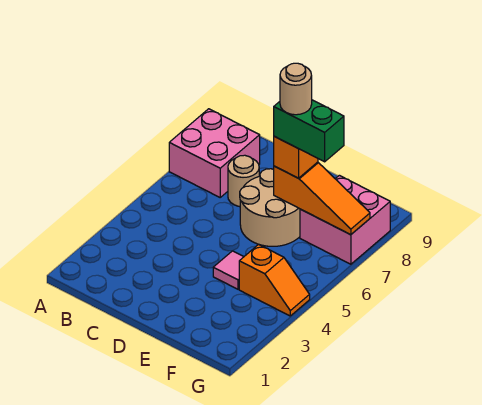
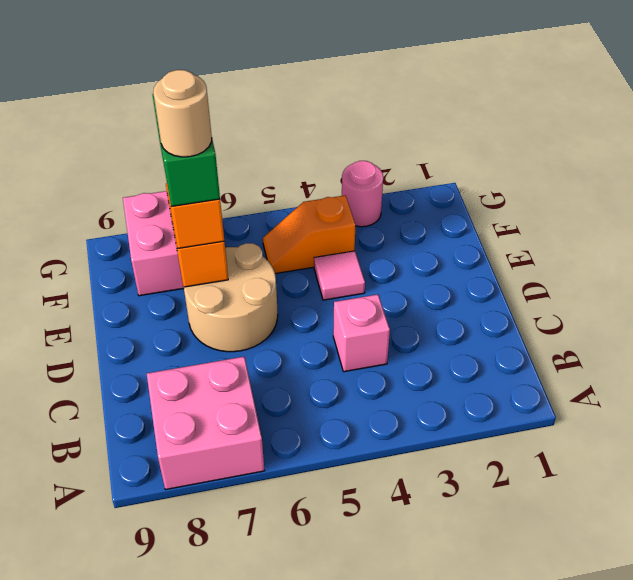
none -> pink 1x1 brick [333,294,390,372]
tan 1x1 round brick [228,155,259,207] -> none
orange 1x2 slope [239,244,310,316] -> orange 1x2 slope turned to [263,195,356,274]
none -> pink 1x1 round brick [342,161,383,227]

